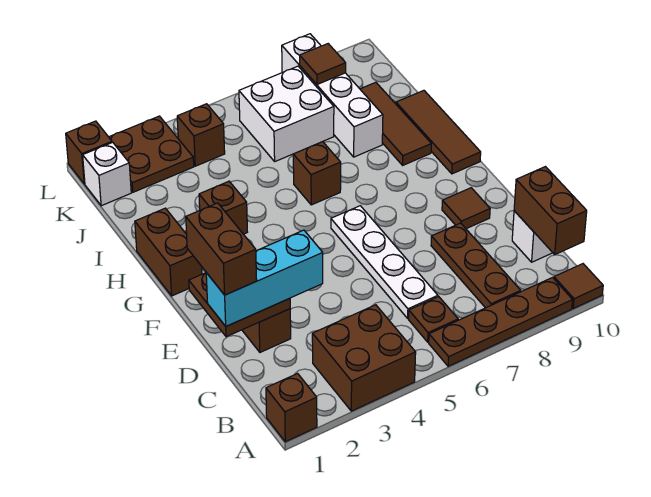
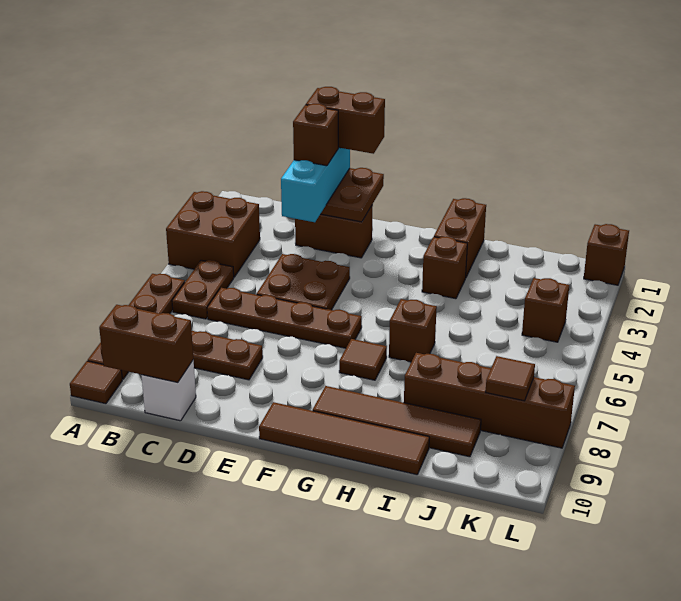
brown 1x1 brick [266,374,317,442] -> brown 1x1 brick moved to [293,104,338,166]
brown 1x1 plate [409,297,458,342] -> brown 1x2 plate [172,260,234,319]
white 1x4 plate [331,206,438,318] -> brown 1x4 plate [207,288,362,348]
brown 1x1 tile [442,188,490,229] -> brown 1x1 tile moved to [339,339,387,380]
brown 1x2 brick [135,208,202,296] -> brown 1x2 brick turned to [434,198,486,277]
brown 1x3 tile [396,90,481,174] -> brown 1x4 tile [259,402,429,475]
brown 1x3 tile [360,82,431,165] -> brown 1x4 tile [313,386,481,457]
white 1x4 brick [282,34,383,157] -> brown 1x4 brick [404,353,575,448]
white 2x2 brick [239,66,334,161] -> none
white 1x1 brick [83,142,131,206] -> none
brown 2x2 plate [109,116,194,192] -> brown 2x2 plate moved to [257,254,350,310]

